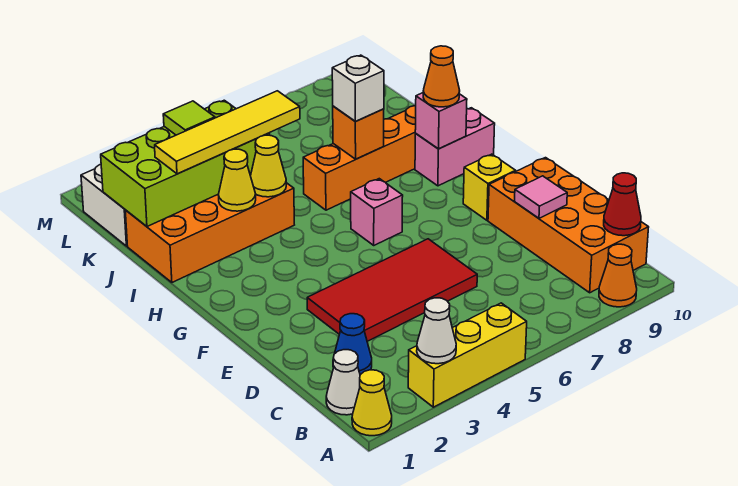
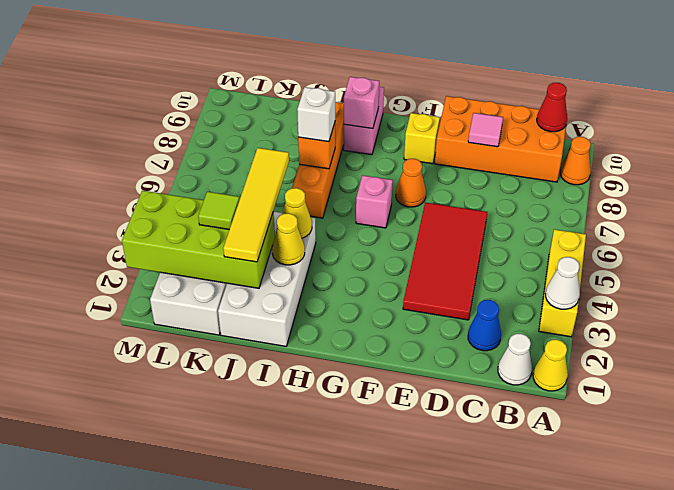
orange 1x1 cone [423,46,460,107] -> orange 1x1 cone moved to [396,159,426,207]
orange 2x4 brick [125,183,294,282] -> white 2x4 brick [218,212,316,346]
lime 2x4 brick [101,100,270,226] -> lime 2x4 brick turned to [122,191,275,288]

